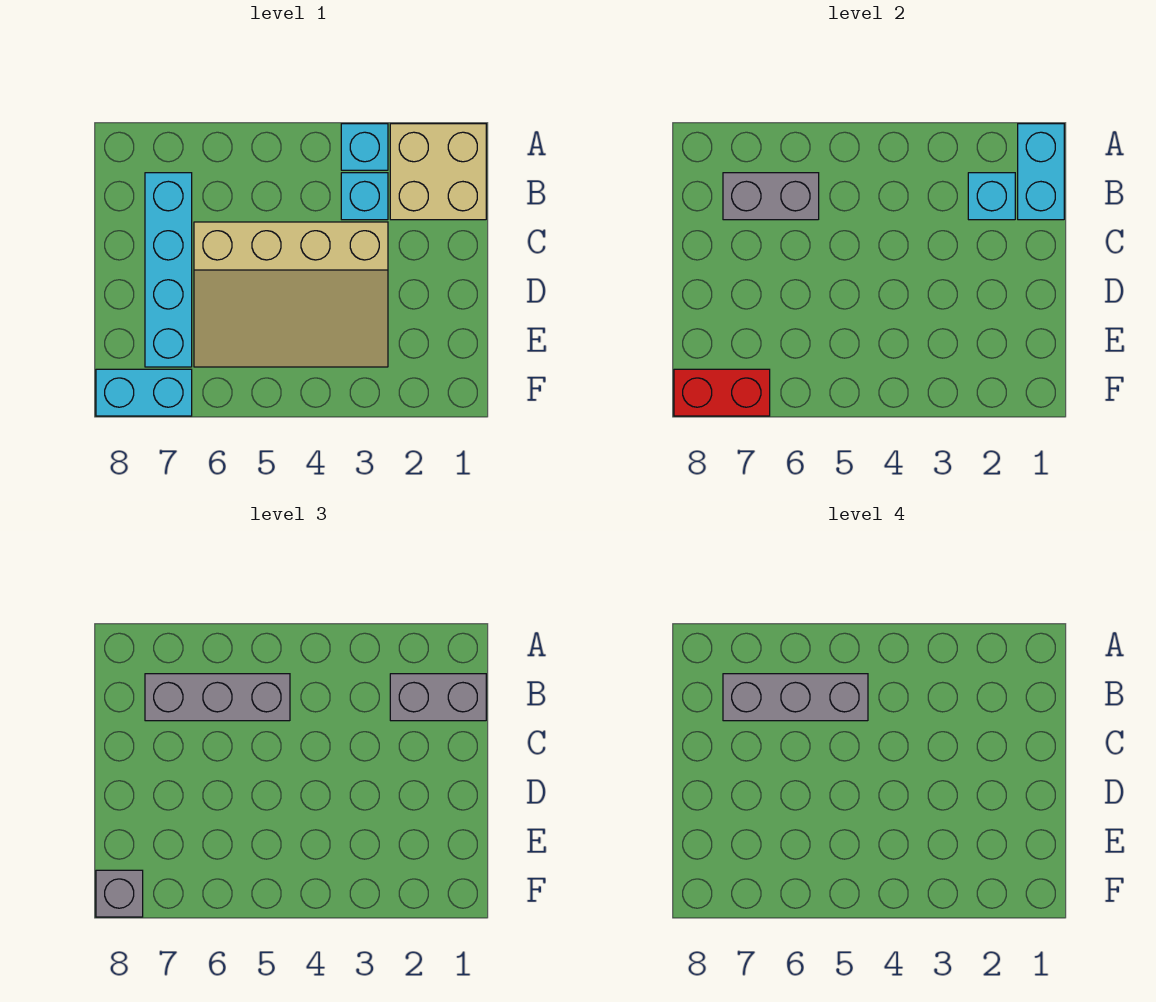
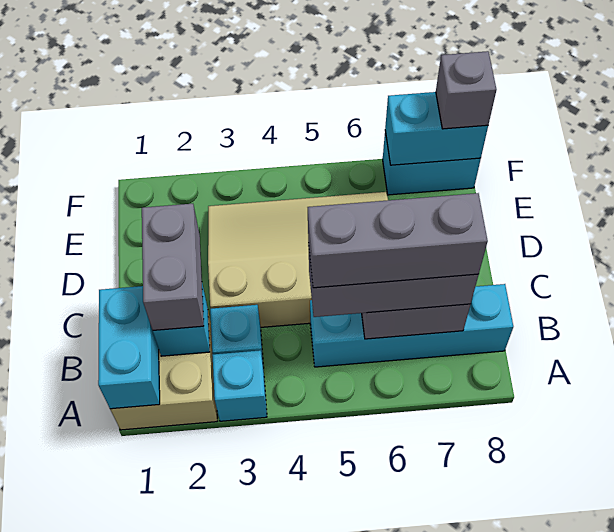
grey 1x2 brick [390,674,486,721] -> grey 1x2 brick turned to [142,204,204,330]
cyan 1x4 brick [145,173,192,367] -> cyan 1x4 brick turned to [310,284,513,367]
red 1x2 brick [674,369,770,416] -> cyan 1x2 brick [385,92,488,165]

